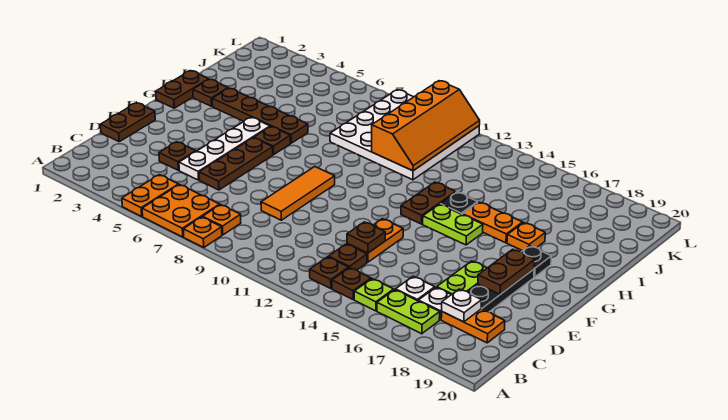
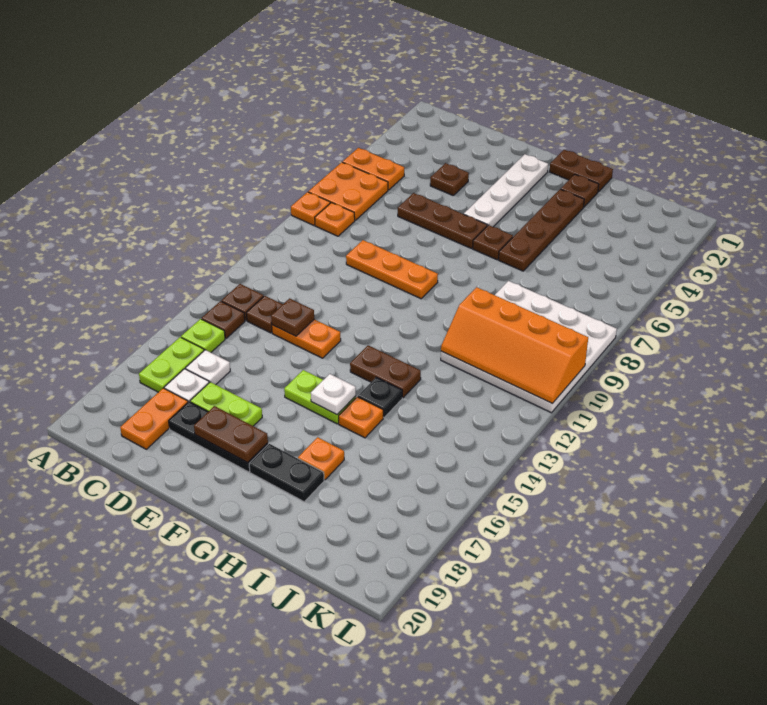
white 1x1 plate [442,289,482,322] -> white 1x1 plate moved to [311,374,356,415]
brown 1x2 plate [100,103,155,142] -> none
white 1x4 plate [179,117,270,180] -> white 1x4 plate turned to [464,154,548,227]
orange 1x3 tile [261,167,335,220] -> orange 1x3 plate [346,240,438,299]
lime 1x2 plate [423,204,483,245] -> lime 1x2 plate turned to [284,370,356,424]
black 1x1 plate [522,246,551,277] -> black 1x2 plate [249,444,324,502]
orange 1x2 plate [462,202,523,243] -> orange 1x1 plate [339,397,383,438]

